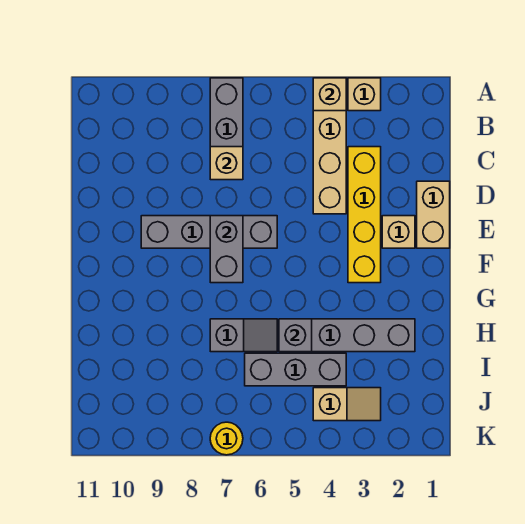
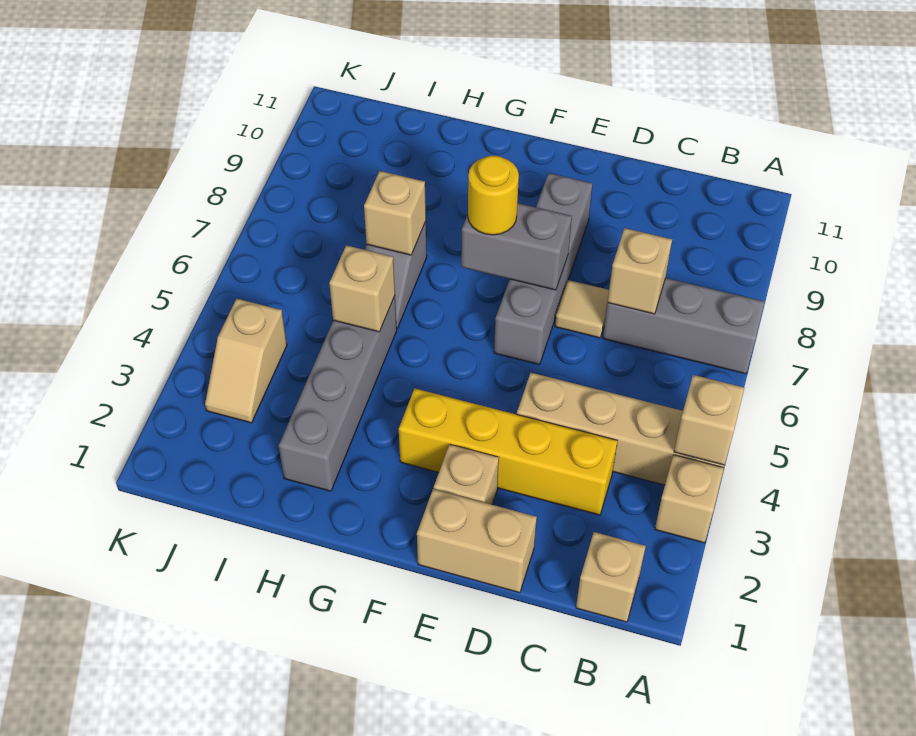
none -> tan 1x1 brick [576,532,646,622]
none -> tan 1x1 tile [555,280,609,338]
grey 1x1 brick [279,319,312,352] -> tan 1x1 brick [329,245,395,332]
none -> tan 1x1 brick [364,171,426,255]
grey 1x3 brick [245,353,346,386] -> none
yellow 1x1 round brick [210,422,243,455] -> yellow 1x1 round brick moved to [467,156,519,235]

